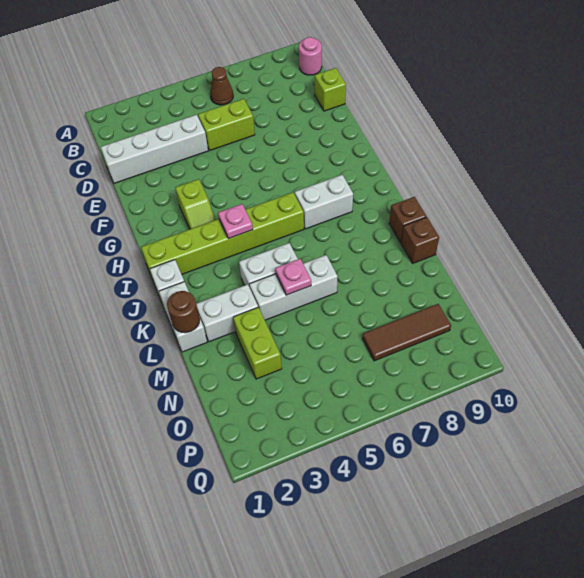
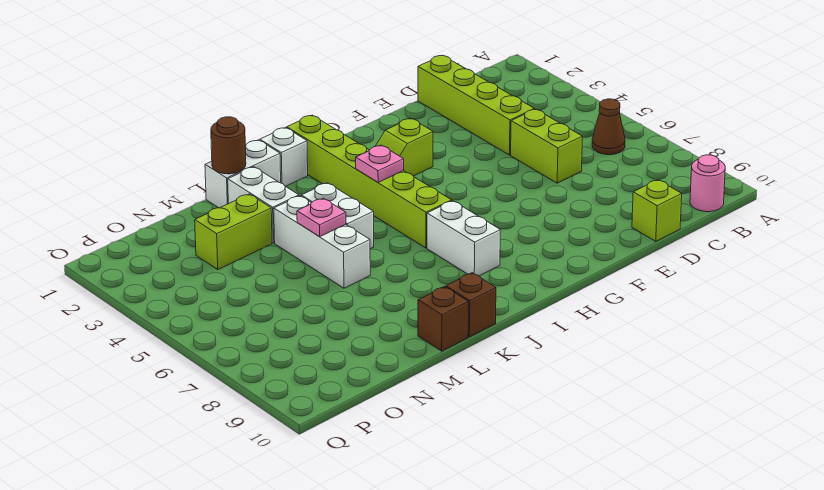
white 1x4 brick [101,115,208,183] -> lime 1x4 brick [418,56,534,155]
brown 1x3 tile [362,304,451,361] -> none

